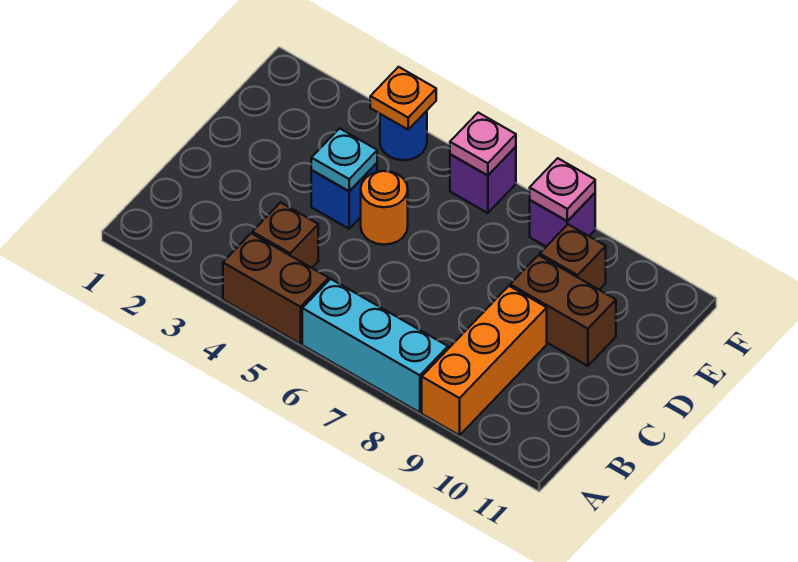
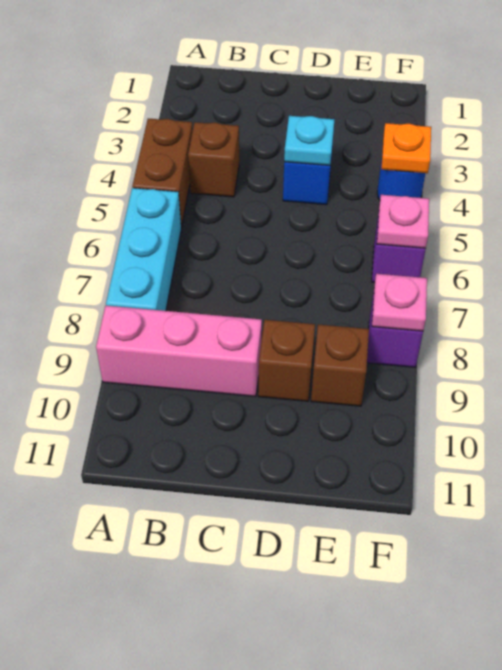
orange 1x3 brick [422,286,547,435] -> pink 1x3 brick [96,306,262,397]
orange 1x1 round brick [361,171,408,245] -> none
brown 1x2 brick [510,255,616,366] -> brown 1x1 brick [258,320,315,401]

